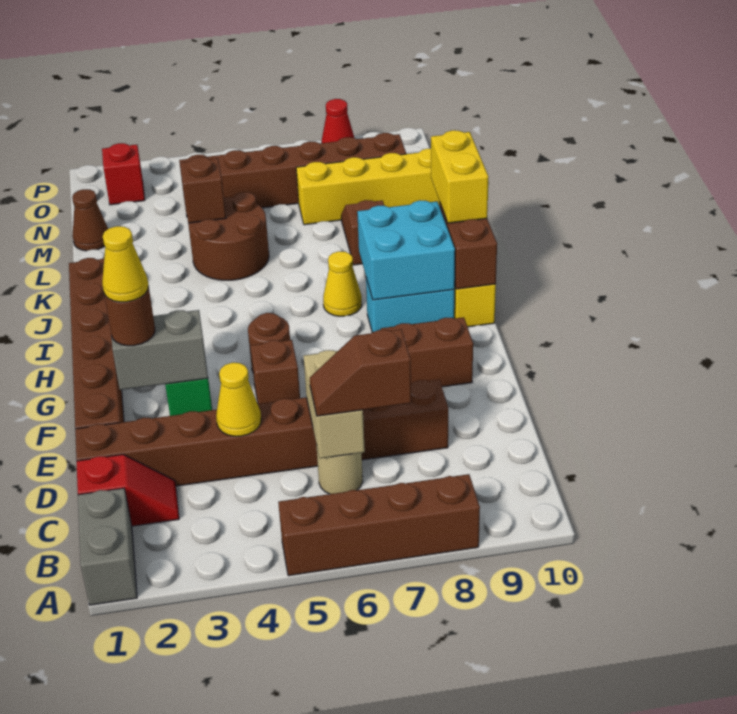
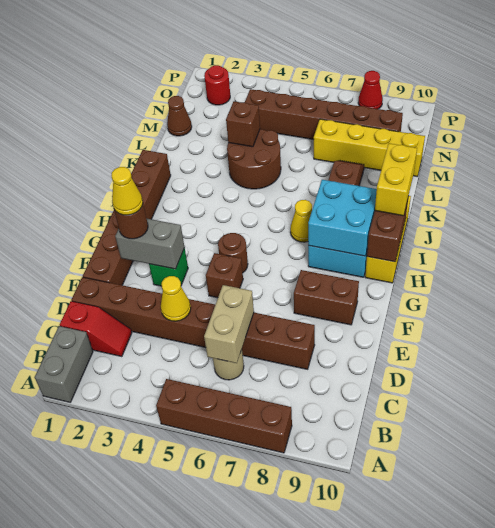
brown 1x2 slope [310,329,411,416] -> none
red 1x1 brick [102,143,145,205] -> red 1x1 round brick [204,65,230,105]

